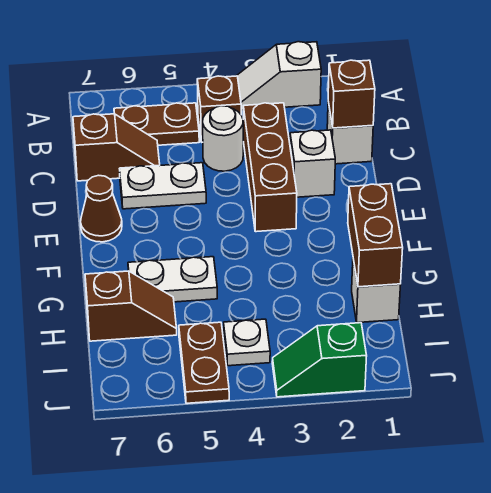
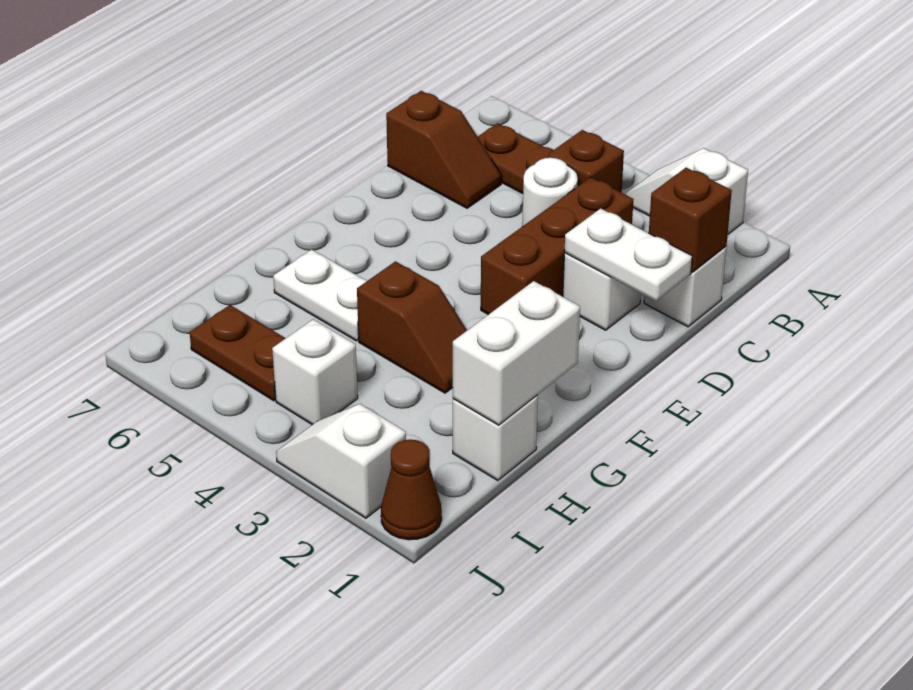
white 1x2 plate [119,163,206,209] -> white 1x2 plate moved to [565,208,692,301]
brown 1x1 cone [81,175,122,242] -> brown 1x1 cone moved to [381,439,442,540]
brown 1x2 brick [348,184,403,287] -> white 1x2 brick [453,281,580,425]
brown 1x2 slope [85,271,177,341] -> brown 1x2 slope moved to [357,261,467,393]
white 1x1 plate [224,319,270,366] -> white 1x1 brick [272,319,358,425]
brown 1x2 plate [179,322,229,403] -> brown 1x2 plate turned to [190,305,285,401]
green 1x2 slope [272,323,367,397] -> white 1x2 slope [276,404,406,518]

